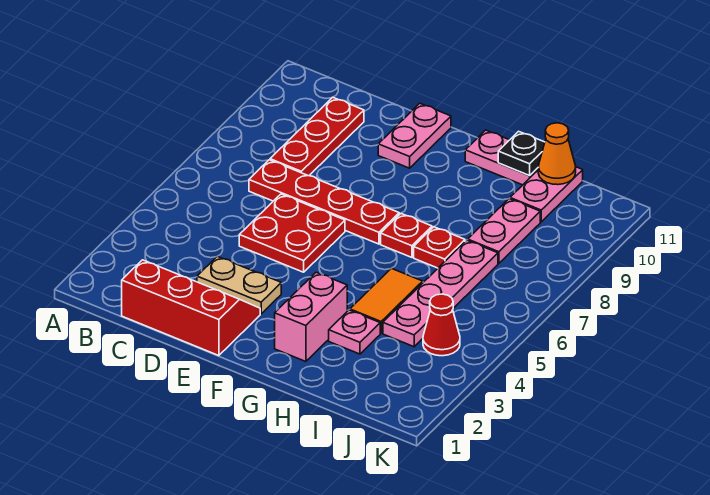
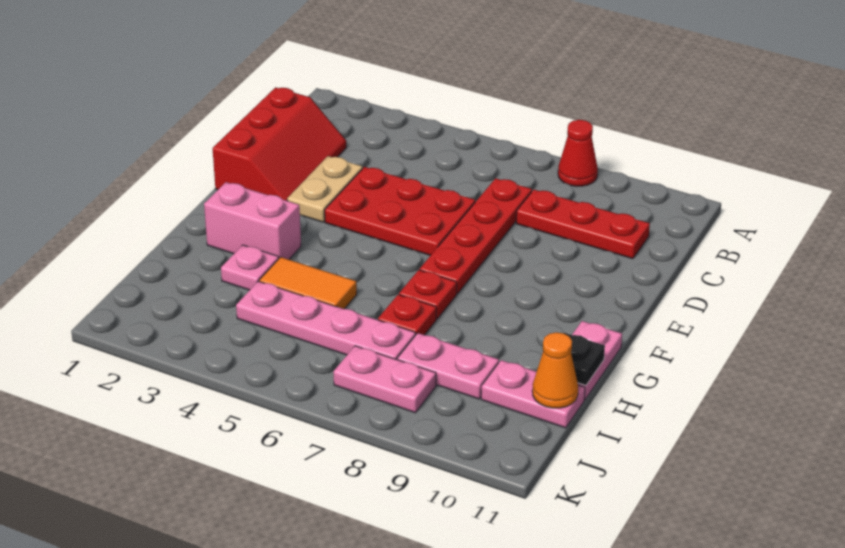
red 2x2 plate [239,194,345,272] -> red 2x3 plate [325,167,475,256]
pink 1x2 plate [378,103,451,168] -> pink 1x2 plate moved to [333,346,436,413]
red 1x1 cone [423,294,460,356] -> red 1x1 cone moved to [558,120,598,186]

